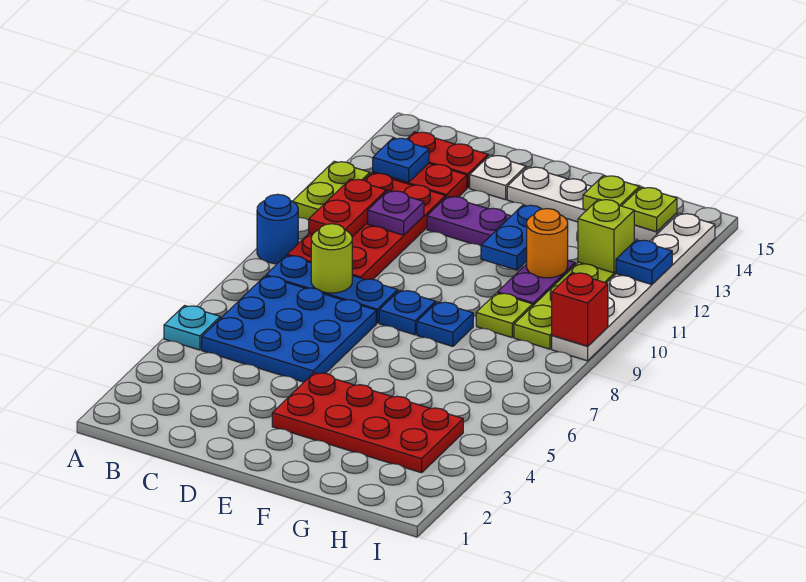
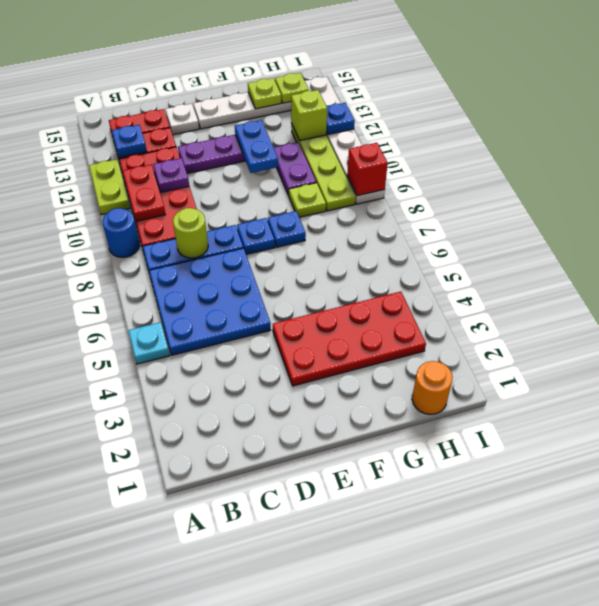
orange 1x1 round brick [527,209,568,278] -> orange 1x1 round brick moved to [412,361,453,414]

